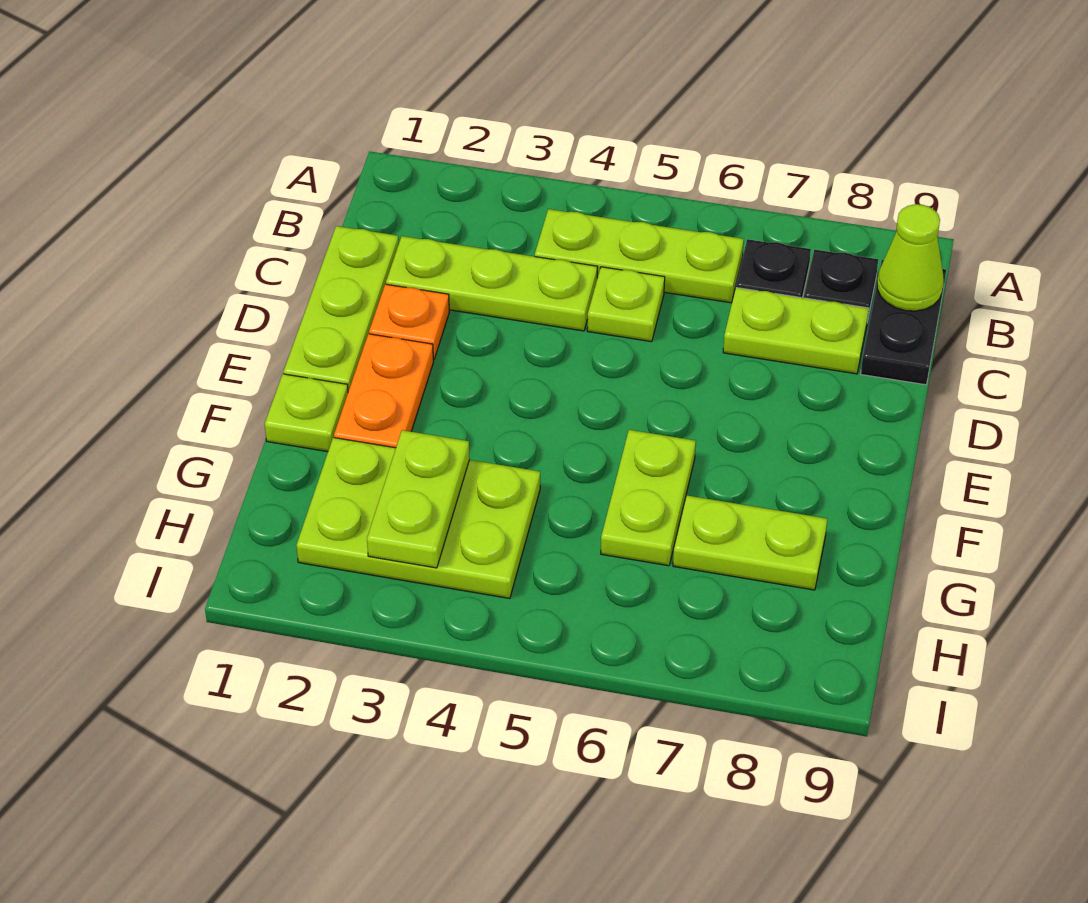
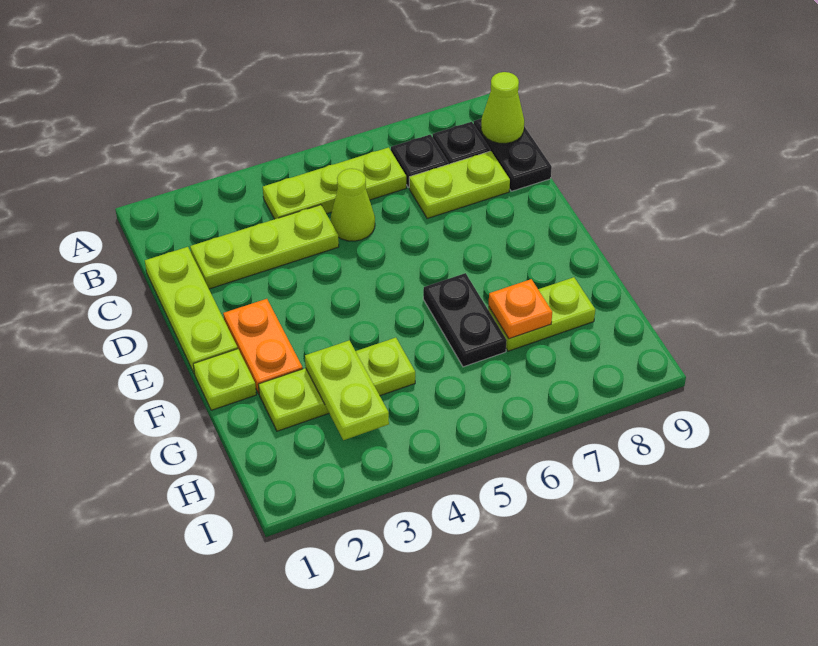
lime 1x1 plate [587,267,665,342] -> lime 1x1 cone [330,169,375,241]
orange 1x1 plate [369,284,449,360] -> orange 1x1 plate moved to [488,279,552,339]
lime 1x2 plate [601,430,696,566] -> black 1x2 plate [423,273,507,367]
lime 2x3 plate [296,438,540,598] -> lime 1x3 plate [258,338,415,431]

